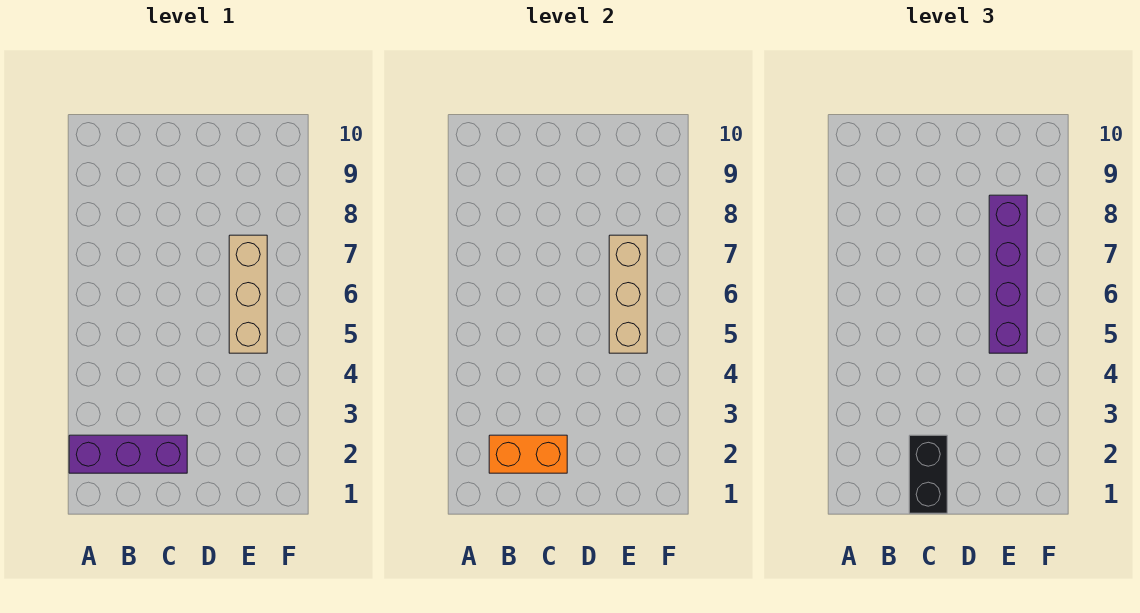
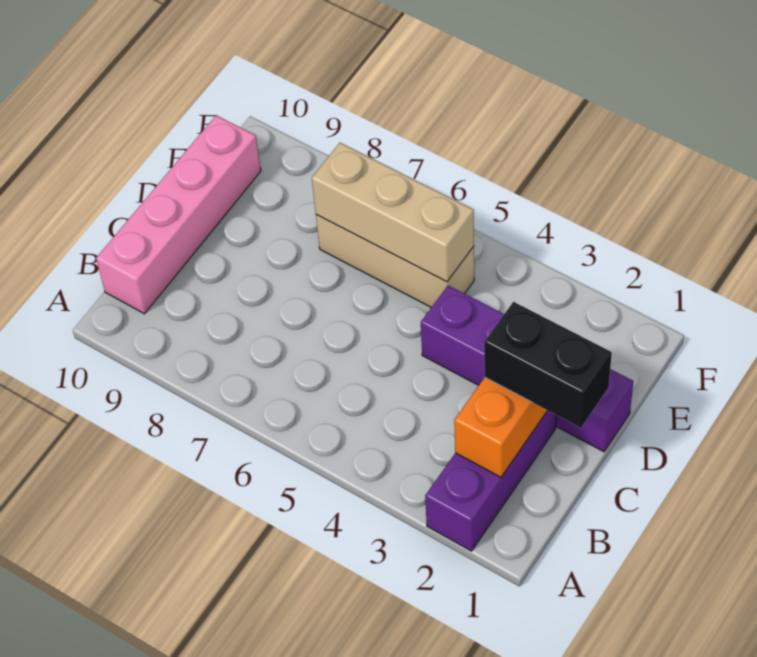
none -> pink 1x4 brick [96,115,261,314]
purple 1x4 brick [989,195,1027,353] -> purple 1x4 brick moved to [421,285,633,452]

